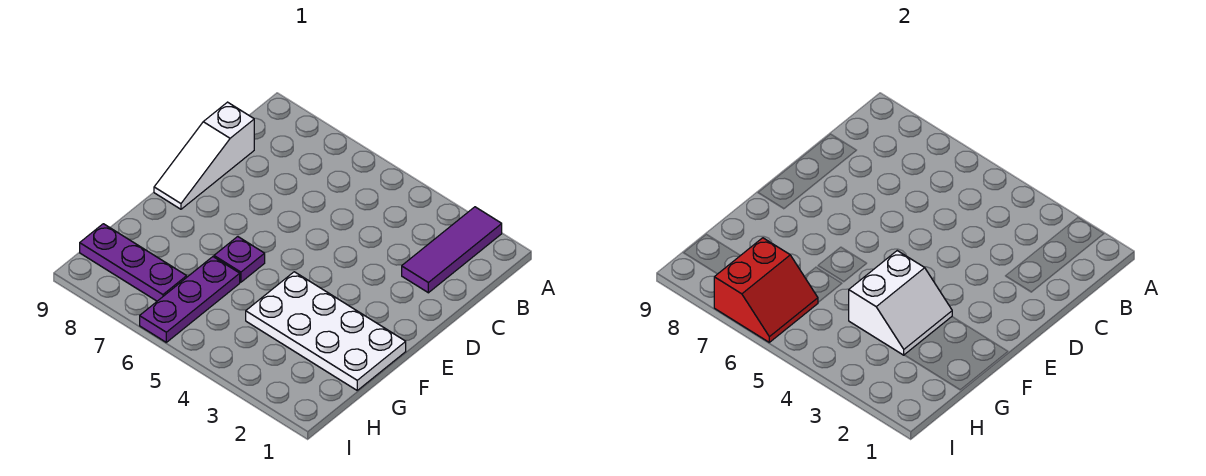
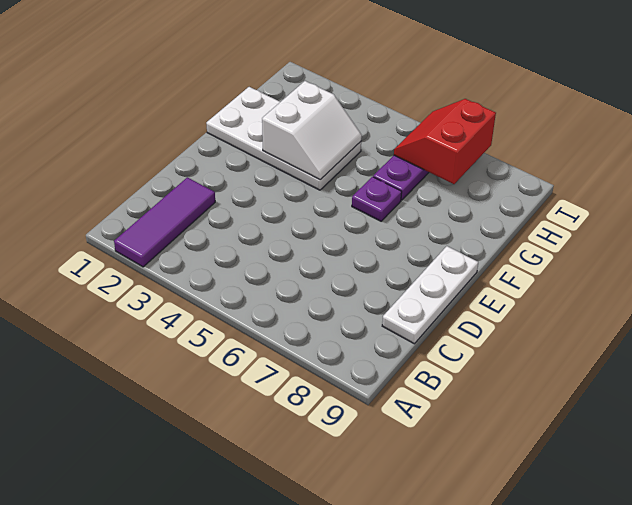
white 1x3 slope [154,102,254,209] -> white 1x3 plate [382,246,478,344]
white 2x2 slope [849,251,952,355] -> white 2x2 slope turned to [262,81,362,180]
purple 1x3 plate [80,224,187,301] -> none

